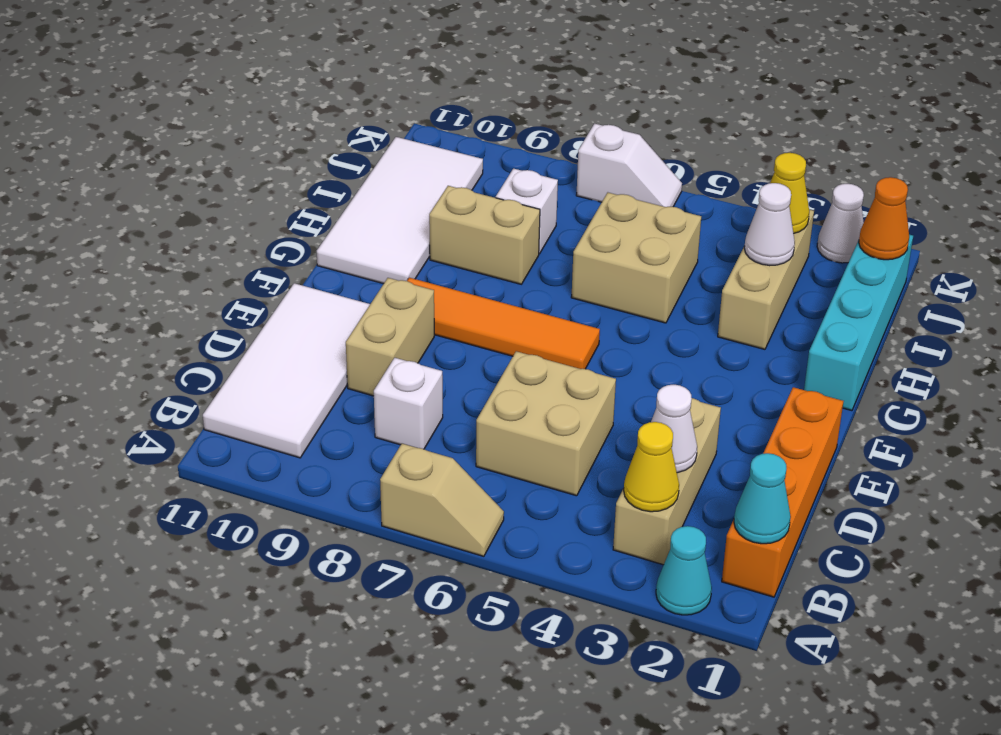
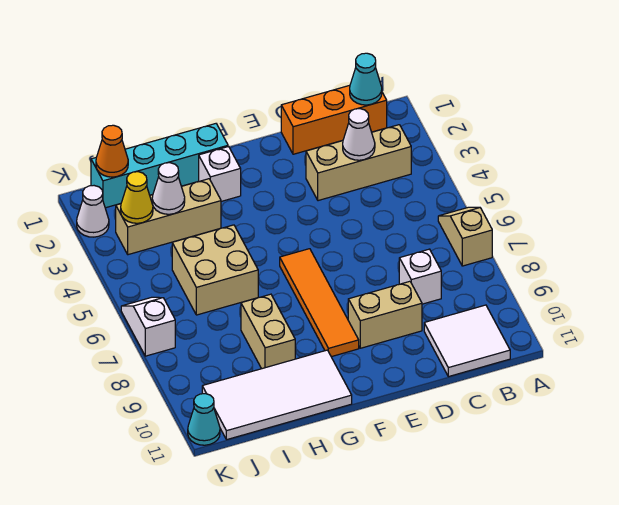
cyan 1x1 cone [656,526,712,615] -> cyan 1x1 cone moved to [188,394,220,445]
orange 1x4 brick [722,387,843,597] -> orange 1x3 brick [281,85,387,154]
yellow 1x1 cone [623,422,679,512] -> none
white 2x4 tile [203,283,370,458] -> white 2x2 tile [424,305,510,377]
tan 2x2 brick [476,351,616,496] -> none
white 1x1 brick [496,169,558,254] -> white 1x1 brick moved to [199,147,241,201]

